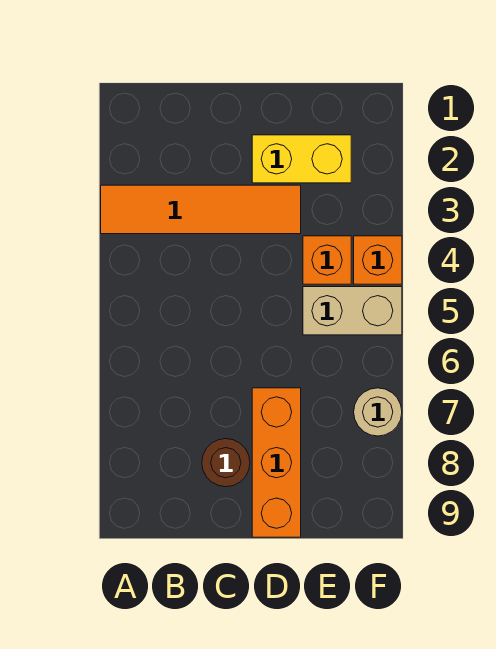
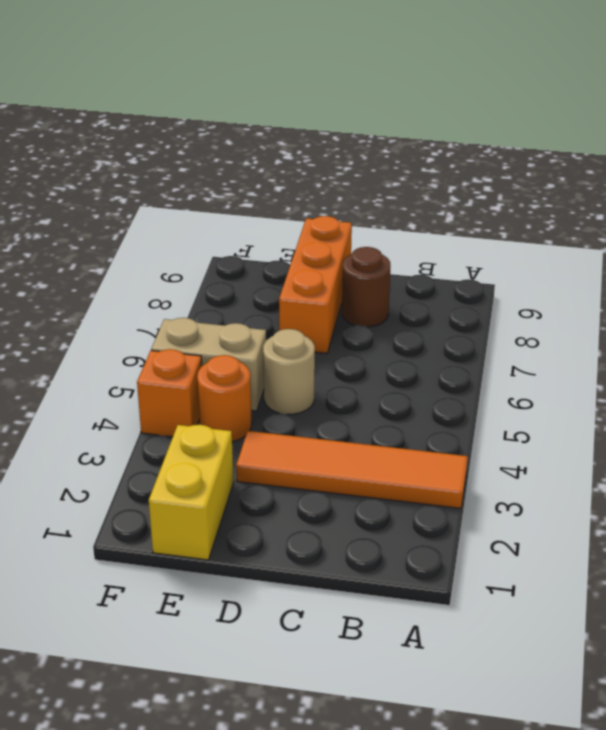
yellow 1x2 brick [252,135,351,183] -> yellow 1x2 brick turned to [149,425,234,560]
orange 1x1 brick [303,236,351,284] -> orange 1x1 round brick [197,355,252,442]
tan 1x1 round brick [354,388,402,436] -> tan 1x1 round brick moved to [263,329,315,414]

